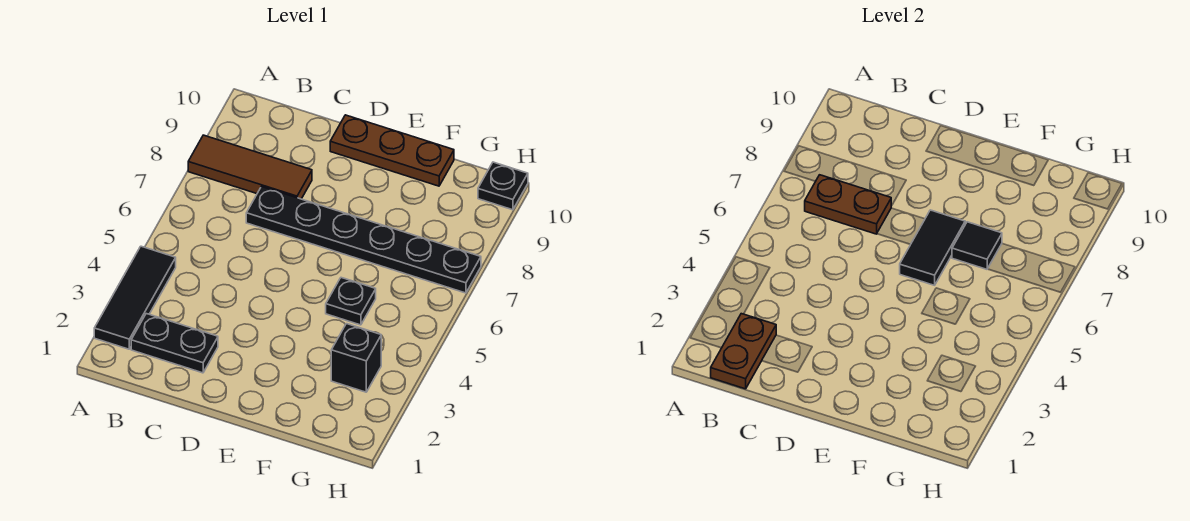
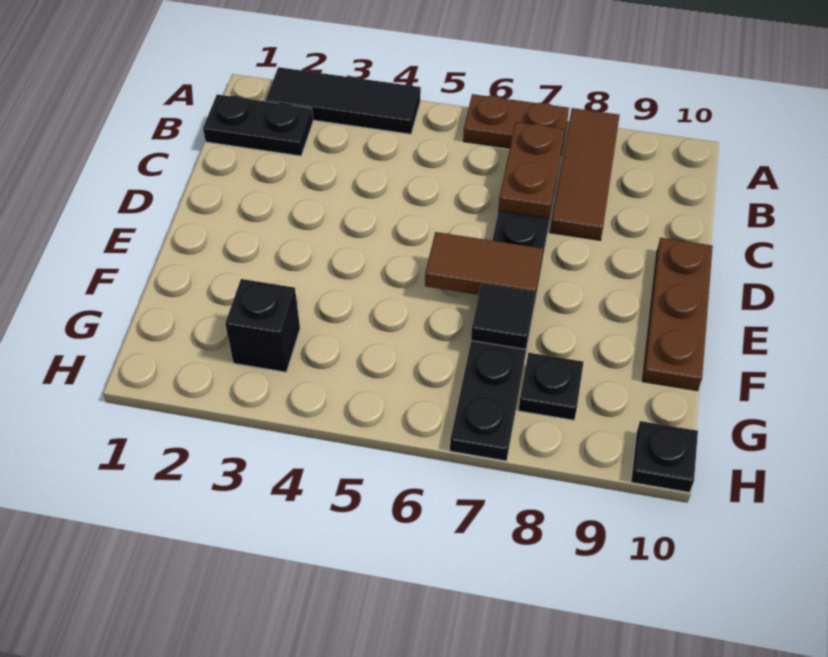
brown 1x2 plate [711,314,776,389] -> brown 1x2 plate moved to [463,94,569,154]
black 1x2 plate [131,314,218,373] -> black 1x2 plate turned to [203,95,313,156]
black 1x2 tile [900,210,965,285] -> brown 1x2 tile [425,232,543,296]
black 1x1 plate [326,278,376,325] -> black 1x1 plate moved to [519,353,584,420]

